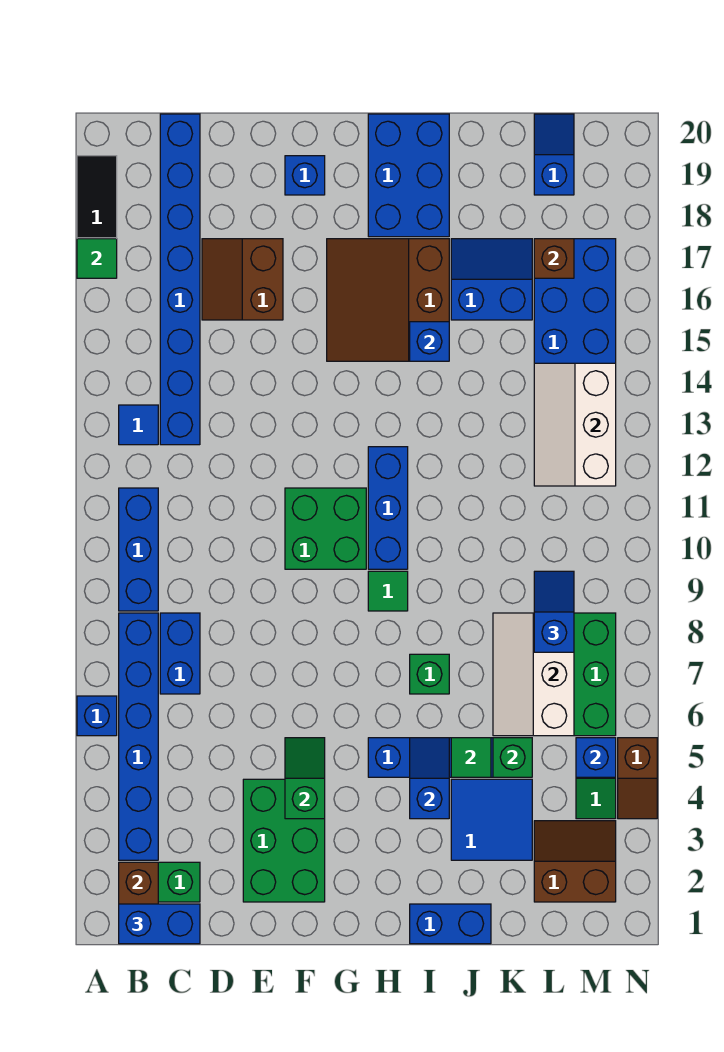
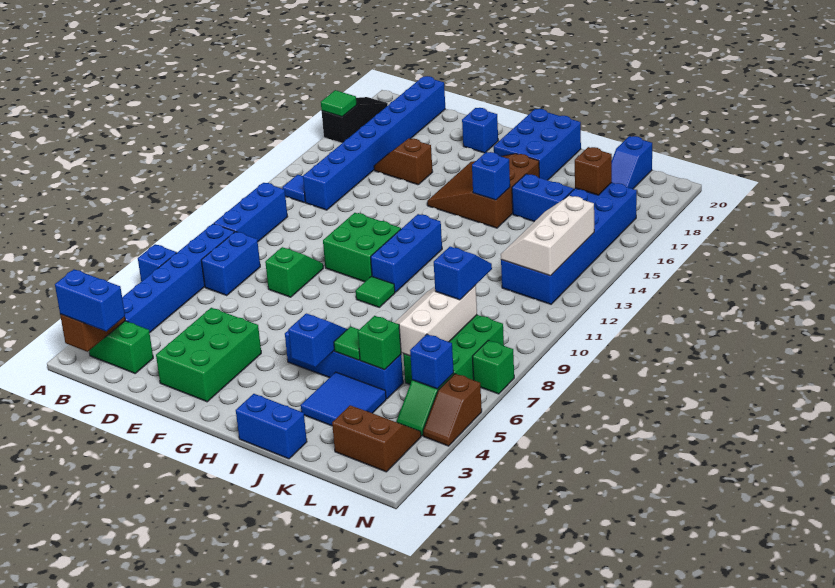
brown 2x2 slope [202,239,283,320] -> brown 1x2 slope [374,139,433,185]
green 1x2 slope [285,738,325,819] -> green 1x2 slope moved to [265,247,323,297]
green 1x1 brick [410,654,449,694] -> green 1x1 brick moved to [472,340,514,394]
blue 1x2 slope [534,114,574,195] -> blue 1x2 slope turned to [612,136,652,189]

